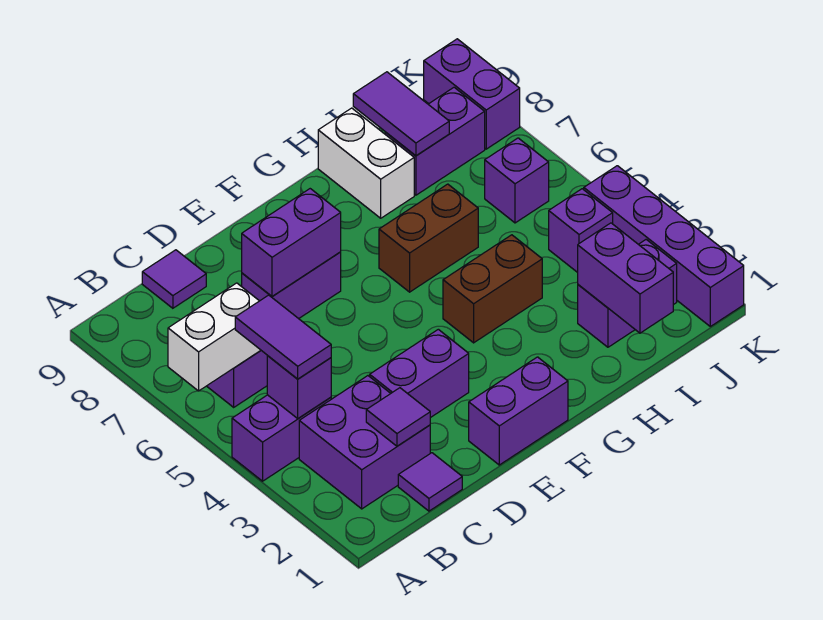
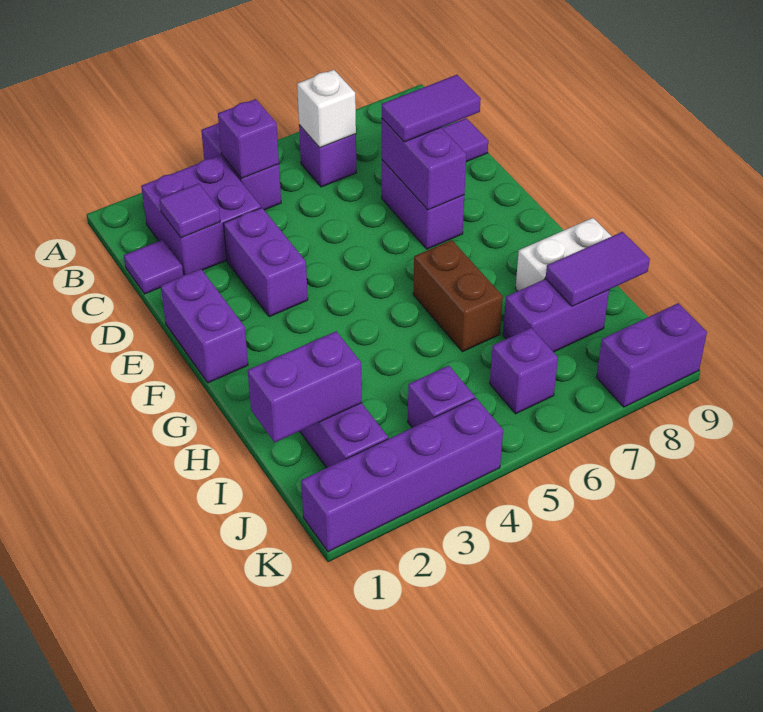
white 1x2 brick [168,283,261,391] -> white 1x1 brick [297,70,356,148]
purple 1x2 tile [235,295,331,379] -> purple 1x2 tile moved to [382,75,481,142]
brown 1x2 brick [443,235,542,343] -> none
purple 1x2 brick [385,87,485,195] -> purple 1x2 brick turned to [503,279,609,352]

